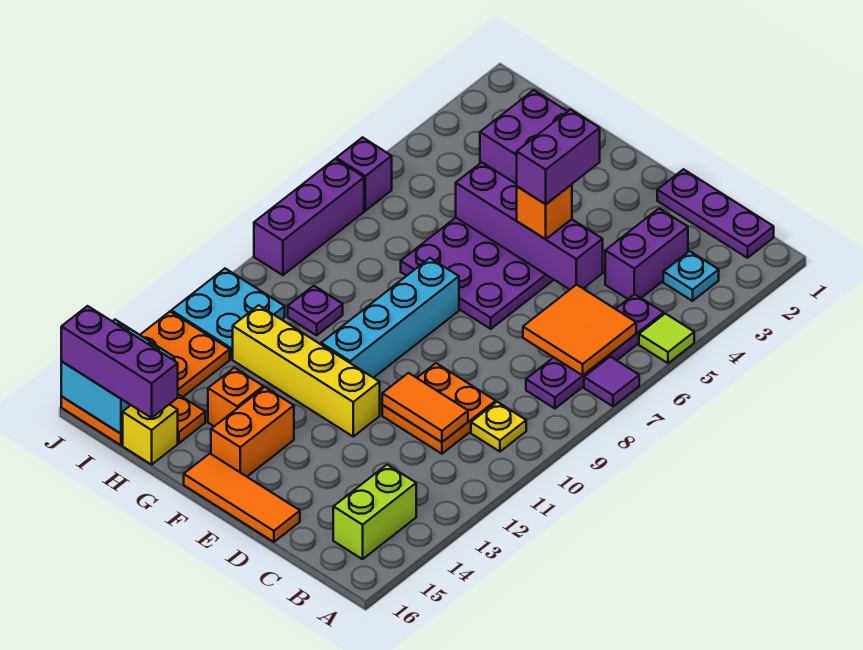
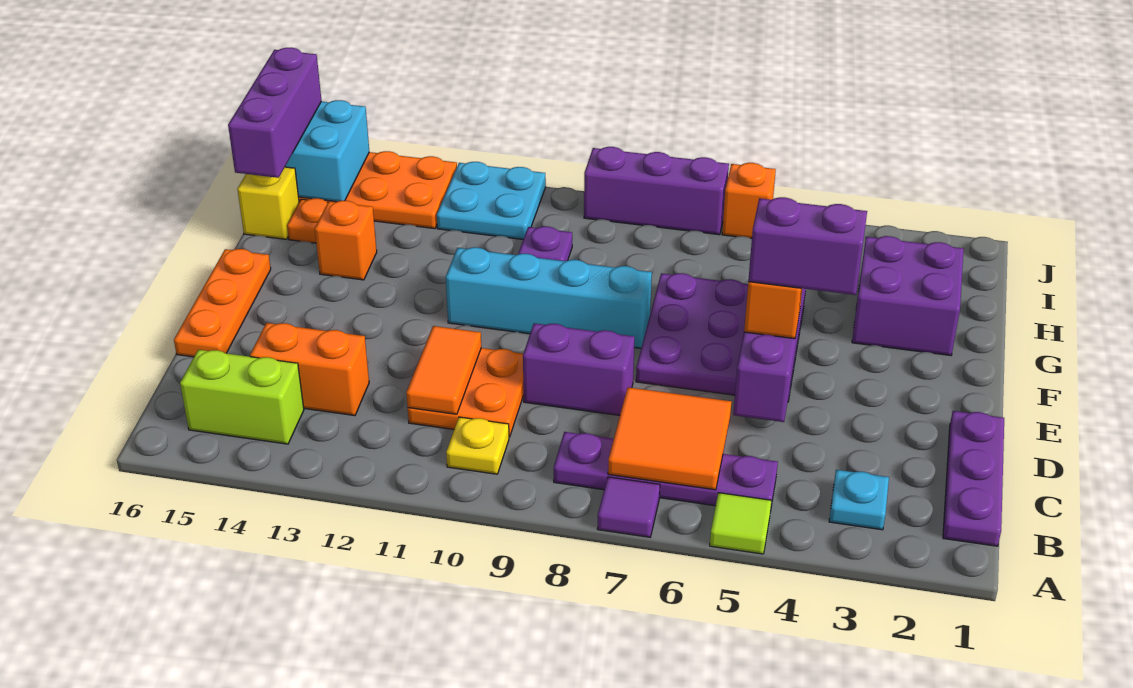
purple 1x2 brick [605,209,688,299] -> purple 1x2 brick moved to [523,323,635,415]
orange 1x3 tile [184,454,300,542] -> orange 1x3 plate [174,249,271,357]
yellow 1x4 brick [233,305,380,436] -> none
orange 1x2 brick [211,387,294,477] -> orange 1x2 brick moved to [250,323,369,416]
purple 1x1 brick [336,137,392,211] -> orange 1x1 brick [722,163,776,238]

